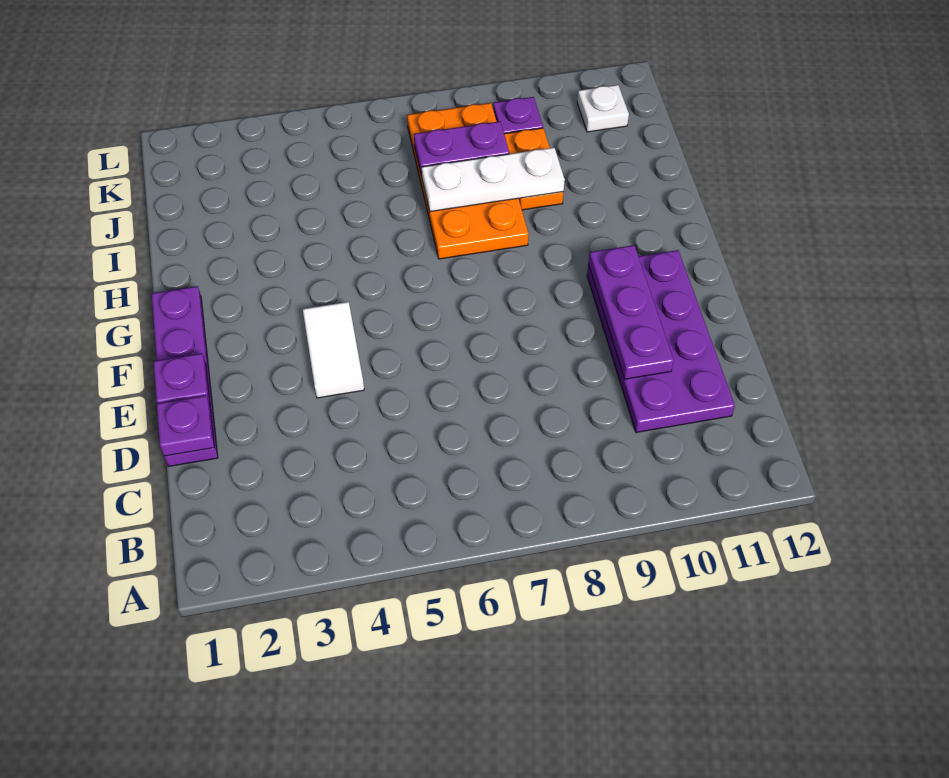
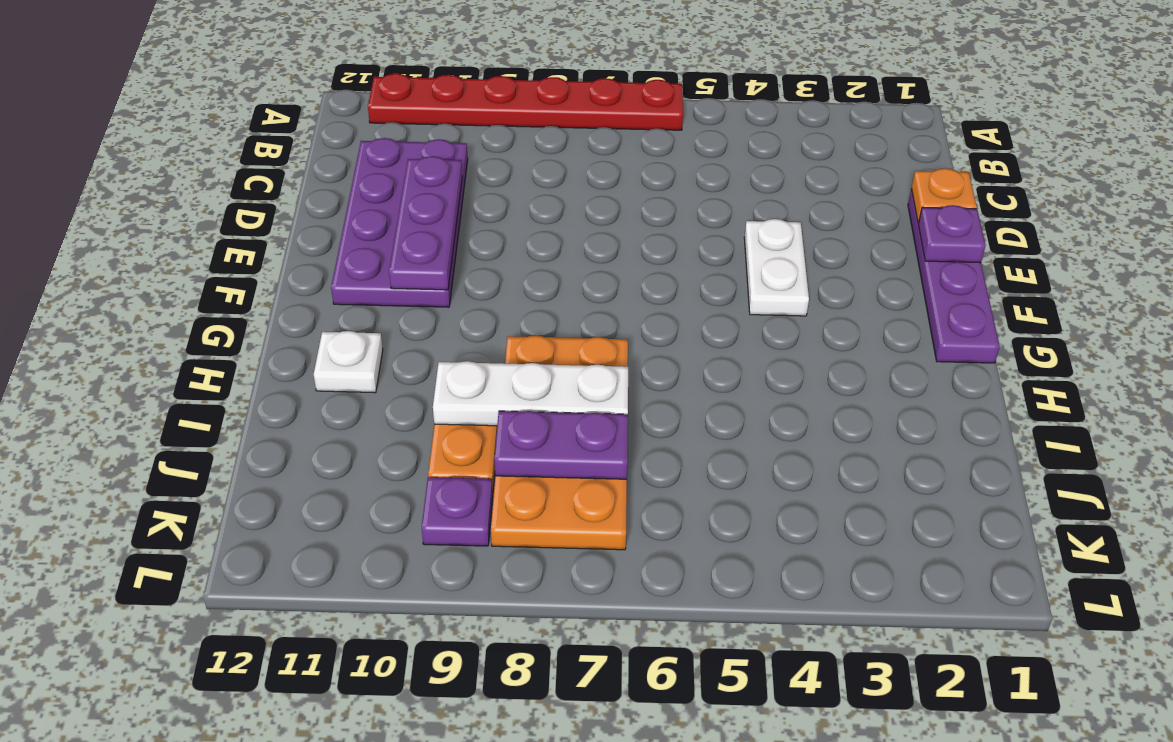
none -> red 1x6 plate [368,74,683,130]
purple 1x1 plate [157,395,214,456] -> orange 1x1 plate [912,168,977,223]
white 1x2 tile [303,302,364,398] -> white 1x2 plate [744,219,809,316]
white 1x1 plate [577,85,629,132] -> white 1x1 plate moved to [314,331,383,393]

